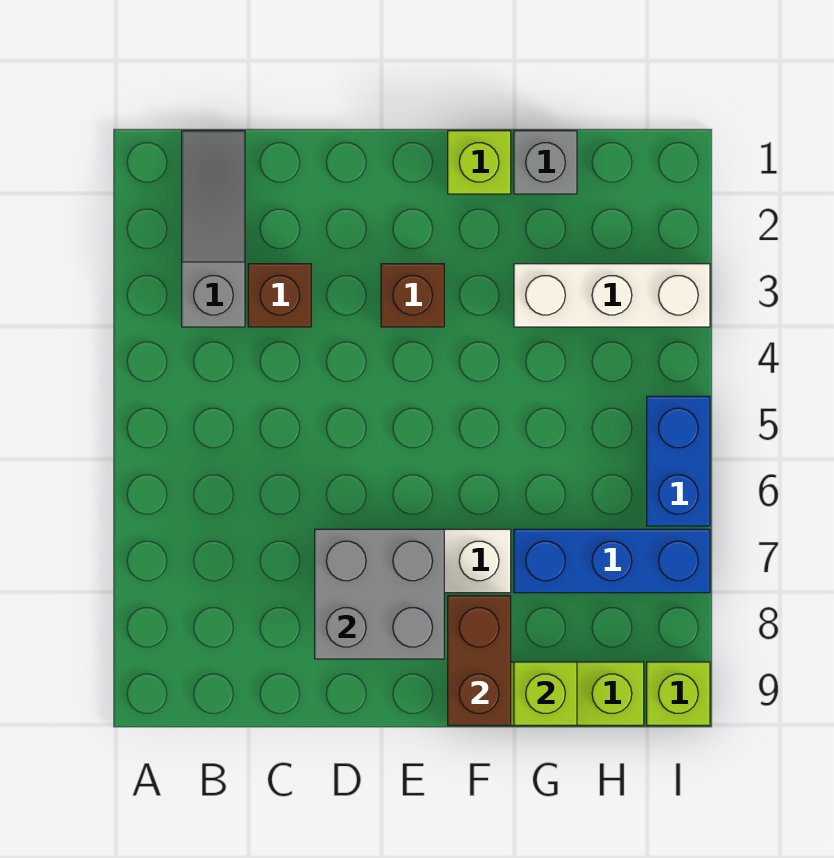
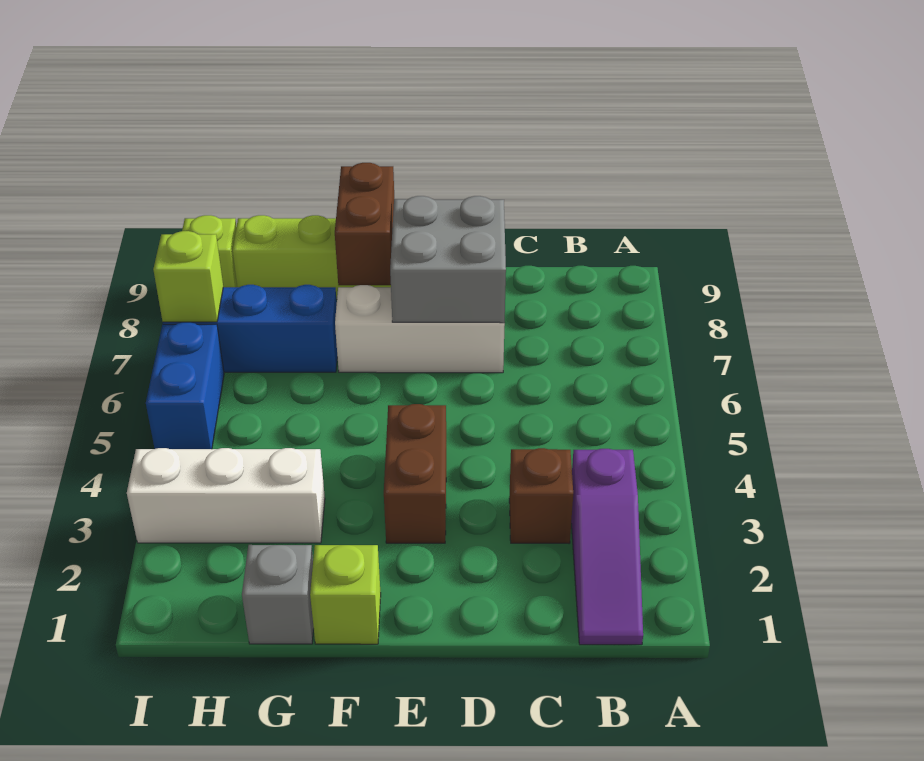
grey 1x3 slope [182,131,245,327] -> purple 1x3 slope [571,449,643,645]
brown 1x1 brick [381,264,444,327] -> brown 1x2 brick [384,404,446,543]
lime 1x1 brick [514,662,577,725] -> lime 1x1 brick moved to [153,231,223,322]

